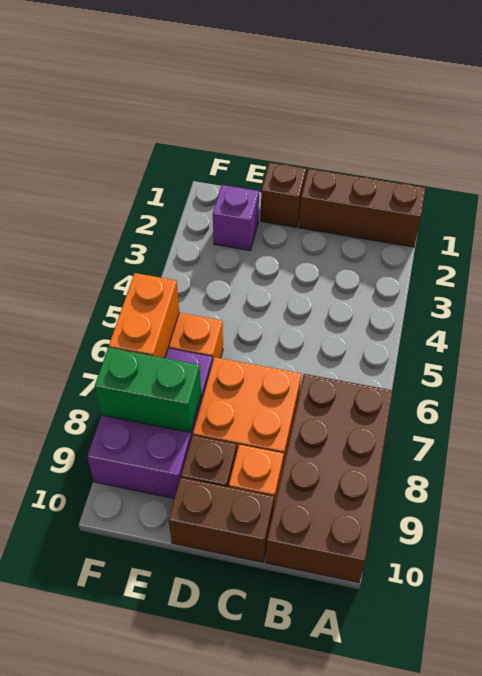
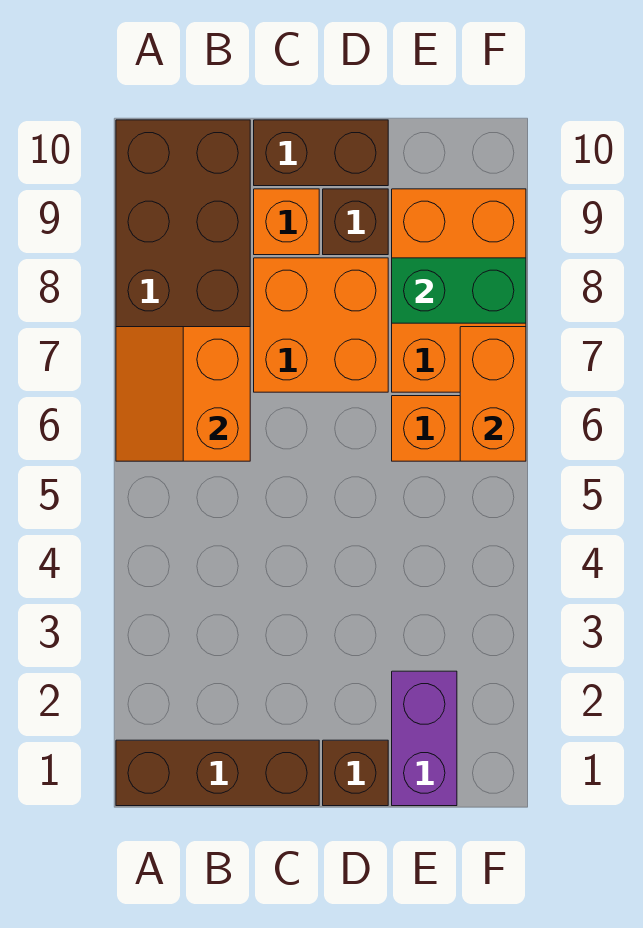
none -> orange 2x2 slope [116,327,250,461]
purple 1x1 brick [213,185,259,251] -> purple 1x2 brick [392,671,457,806]
purple 2x3 brick [87,349,212,498] -> orange 2x3 brick [392,189,526,392]

